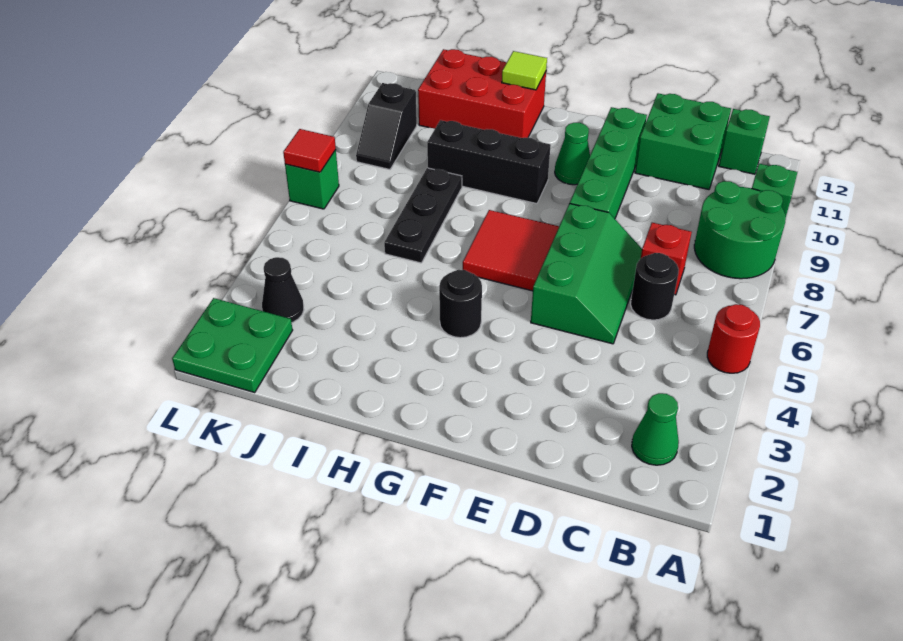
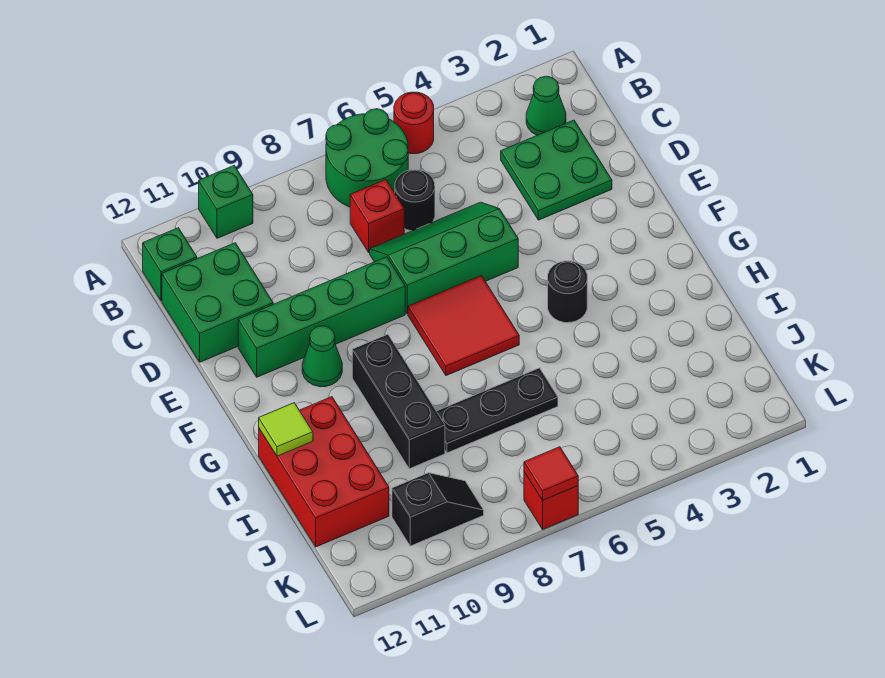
green 2x2 round brick [694,181,786,279] -> green 2x2 round brick moved to [326,109,408,207]
green 2x2 plate [172,298,293,392] -> green 2x2 plate moved to [501,120,612,220]
black 1x1 cone [262,257,304,323] -> none
green 1x1 brick [285,150,339,209] -> red 1x1 brick [524,472,578,529]

